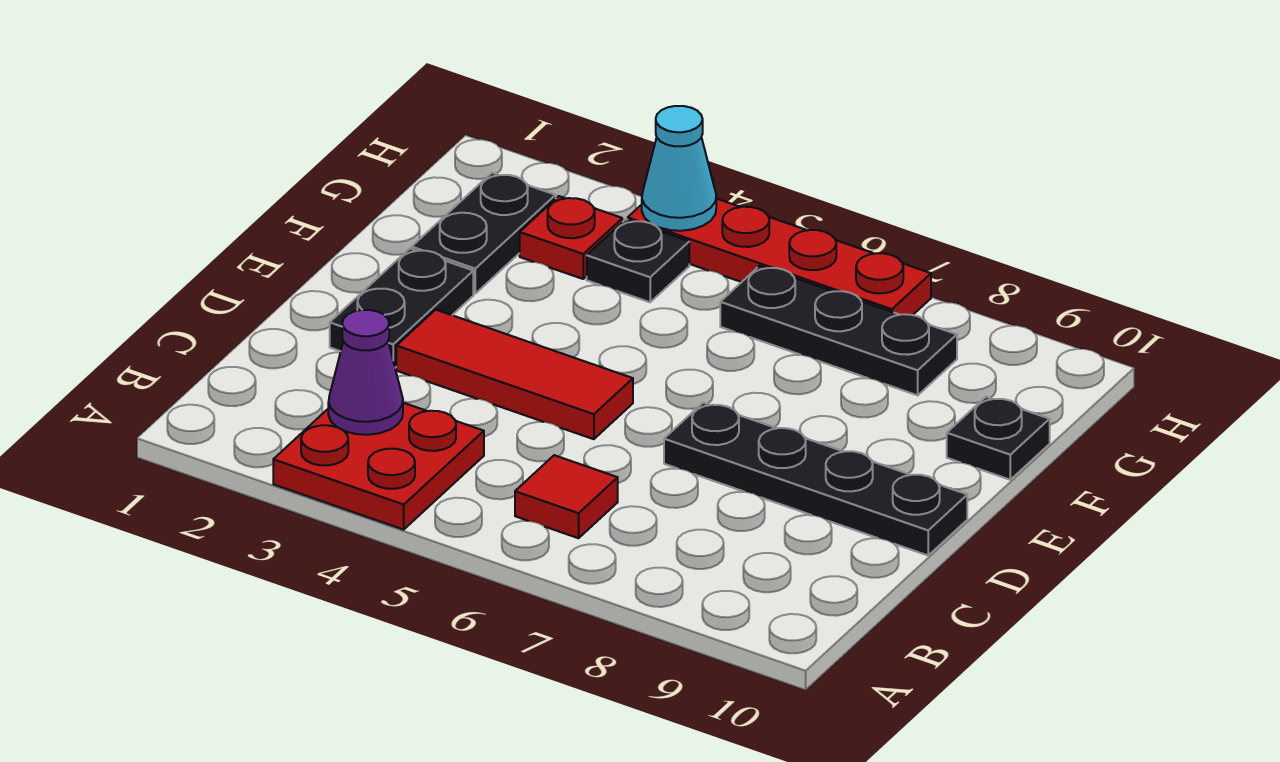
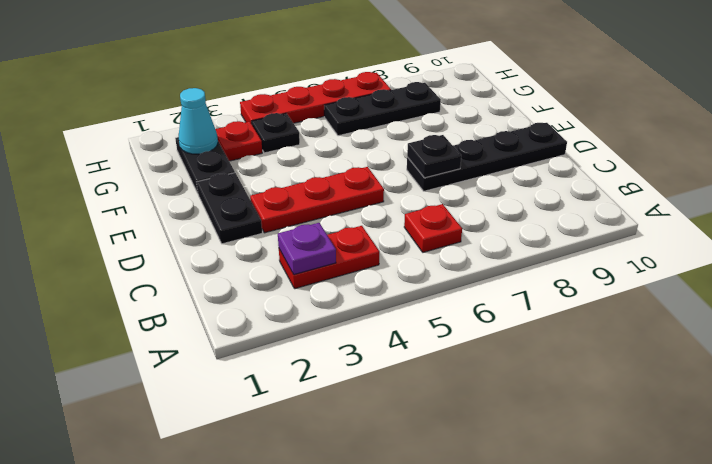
red 2x2 plate [273,403,484,530] -> red 1x2 plate [279,226,379,289]
purple 1x1 cone [328,310,403,435] -> purple 1x1 plate [278,223,336,275]
red 1x1 tile [515,455,618,538] -> red 1x1 plate [404,204,462,252]
red 1x3 tile [396,310,633,439] -> red 1x3 plate [250,167,384,233]
black 1x1 plate [947,397,1050,480] -> black 1x1 plate moved to [407,135,461,178]
cyan 1x1 cone [642,106,716,231] -> cyan 1x1 cone moved to [178,88,218,154]

